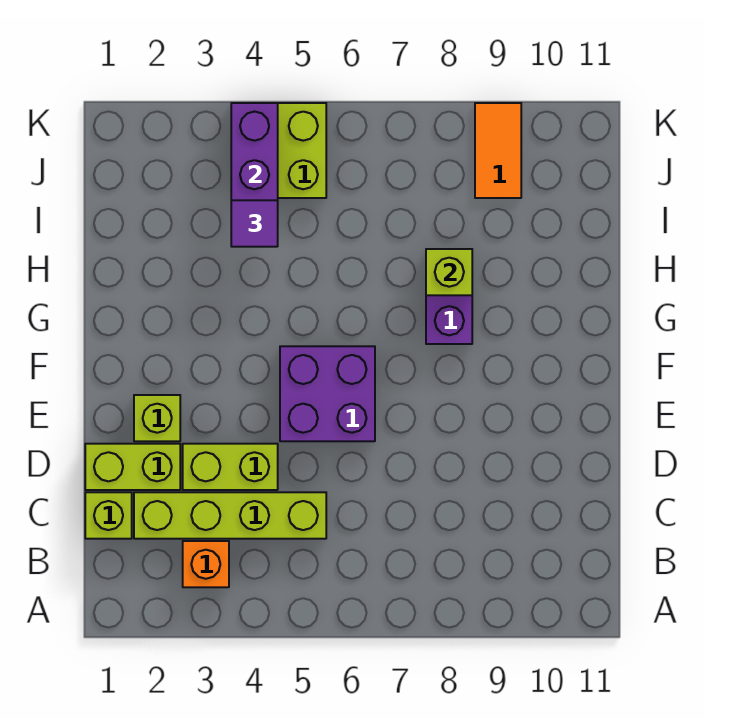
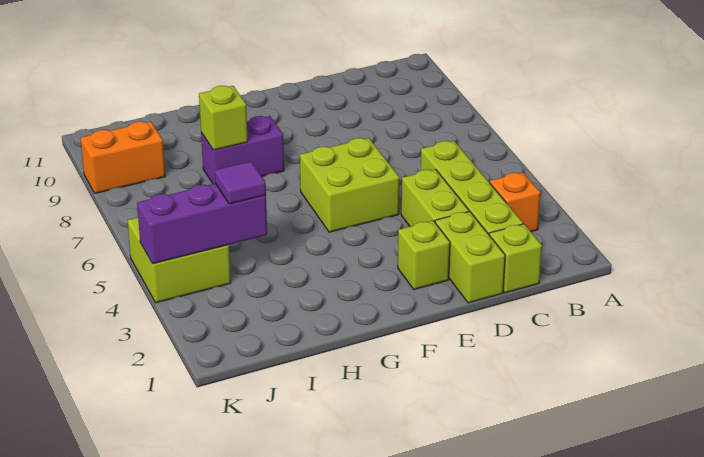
purple 2x2 brick [280,346,375,441] -> lime 2x2 brick [300,138,399,232]
orange 1x2 tile [475,103,521,198] -> orange 1x2 brick [80,121,165,193]

